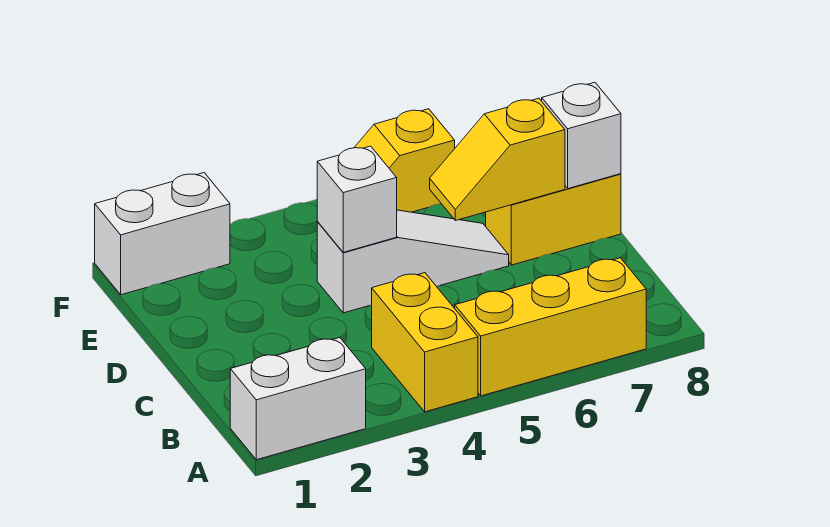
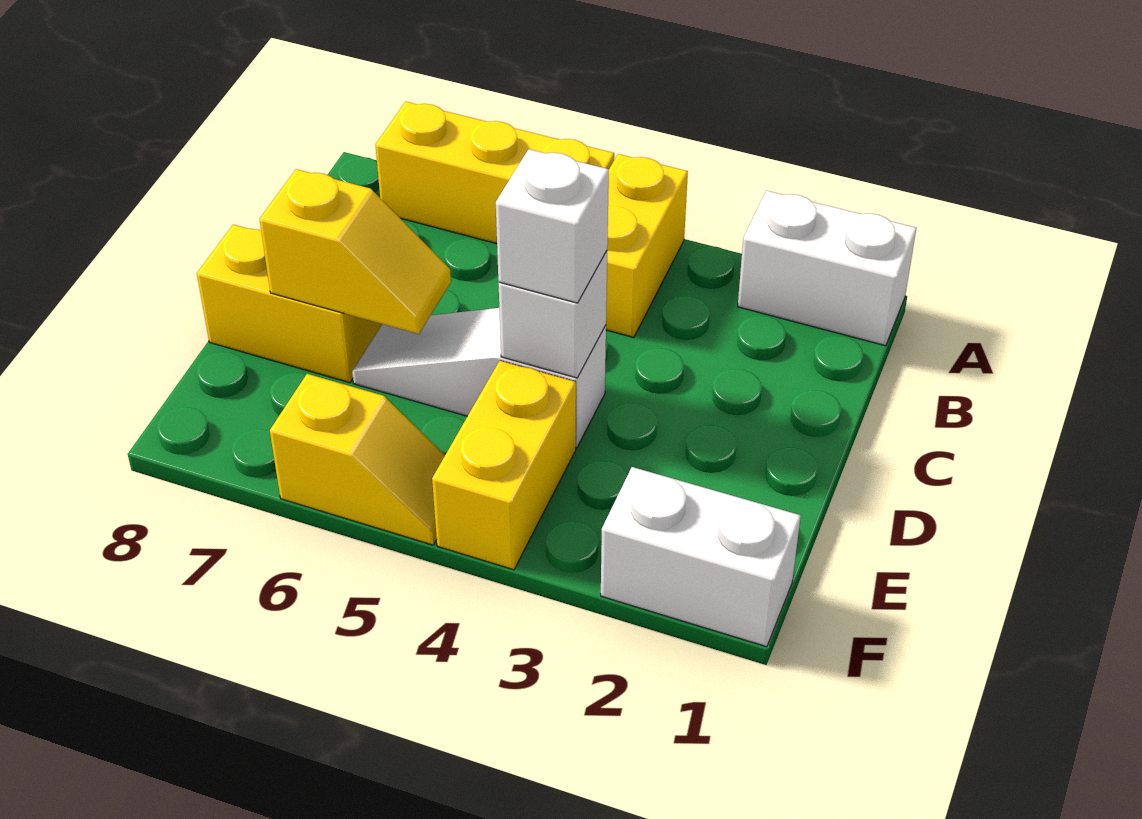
white 1x1 brick [542,83,621,189] -> white 1x1 brick moved to [496,149,609,303]
none -> yellow 1x2 brick [432,361,576,570]

